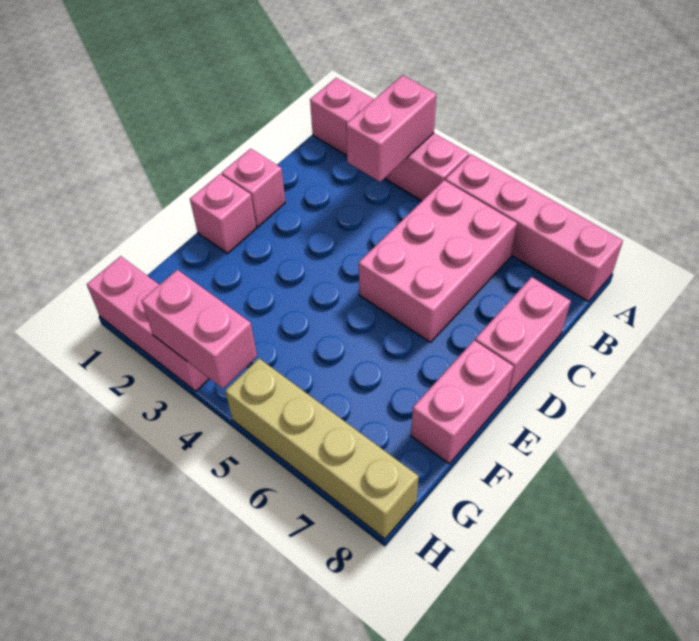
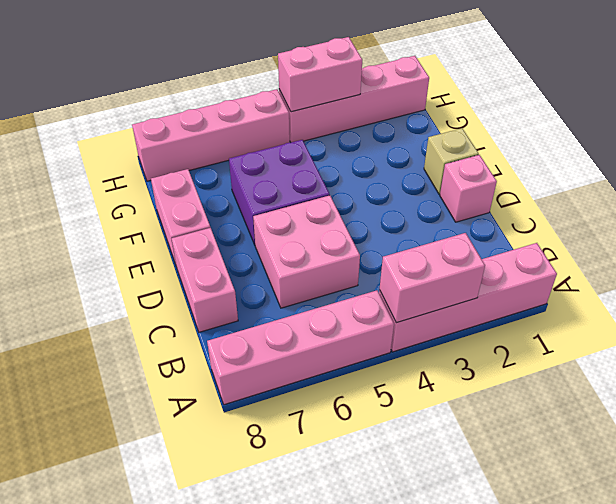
pink 1x2 brick [346,75,436,182] -> pink 1x2 brick turned to [380,233,485,323]
pink 2x3 brick [359,180,517,342] -> pink 2x2 brick [253,195,360,308]
pink 1x1 brick [190,174,256,254] -> tan 1x1 brick [424,128,479,194]
none -> purple 2x2 brick [229,140,329,245]
pink 1x3 brick [87,256,209,391] -> pink 1x4 brick [279,56,429,142]
tan 1x4 brick [225,358,419,539] -> pink 1x4 brick [132,89,290,181]

